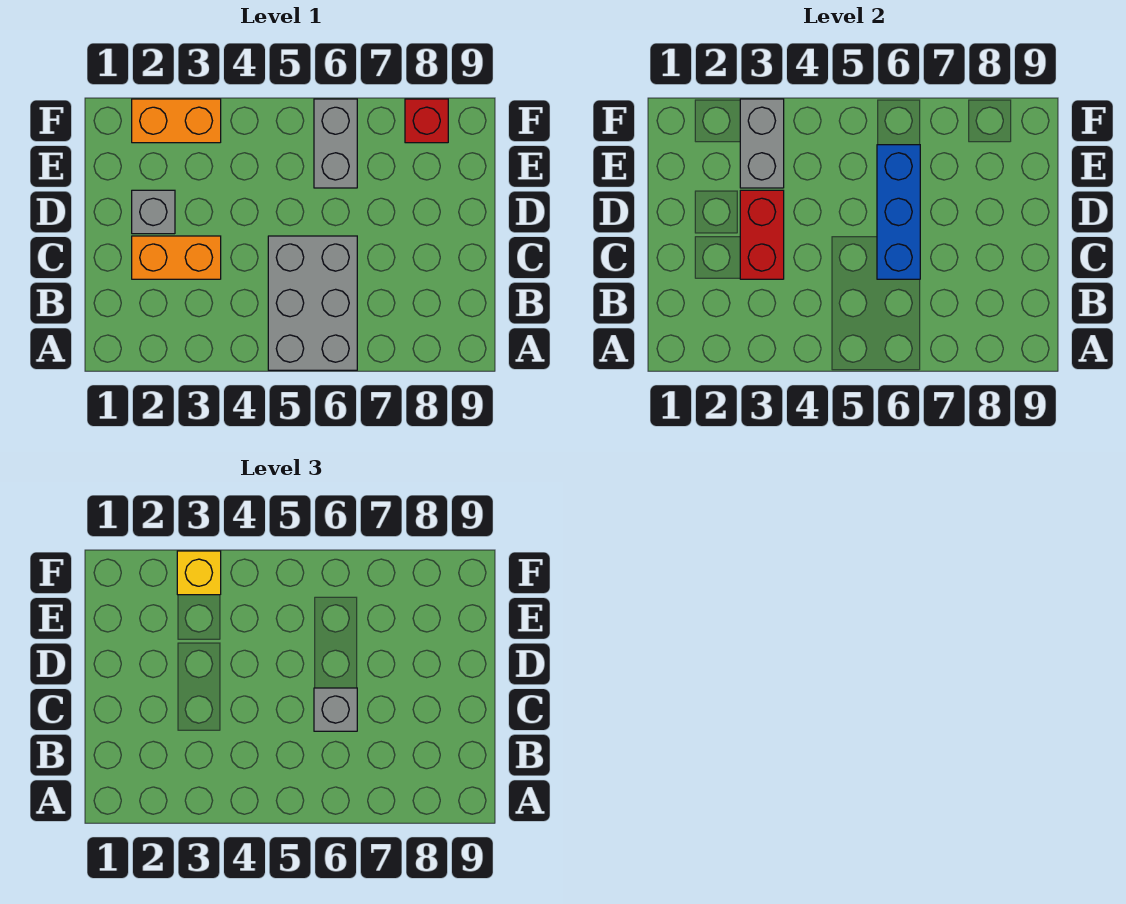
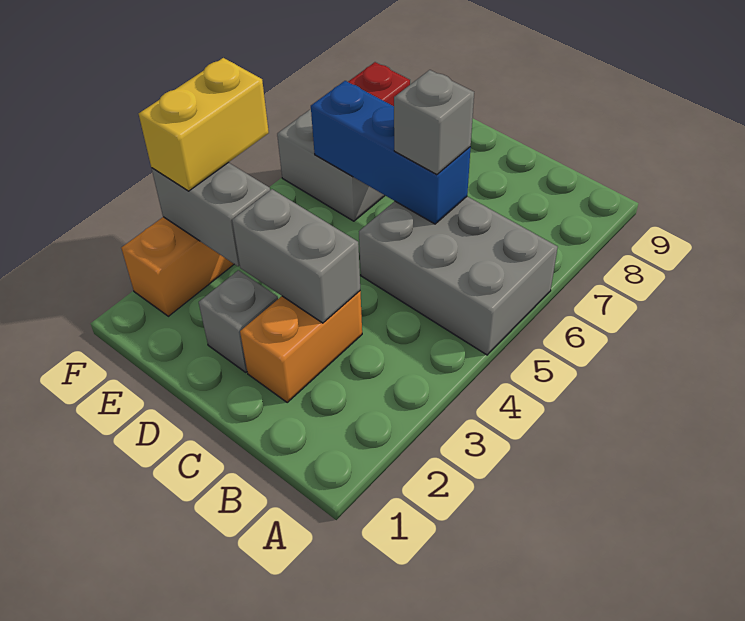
red 1x2 brick [740,190,784,279] -> grey 1x2 brick [232,189,360,323]
yellow 1x1 brick [177,551,221,595] -> yellow 1x2 brick [139,58,269,191]

